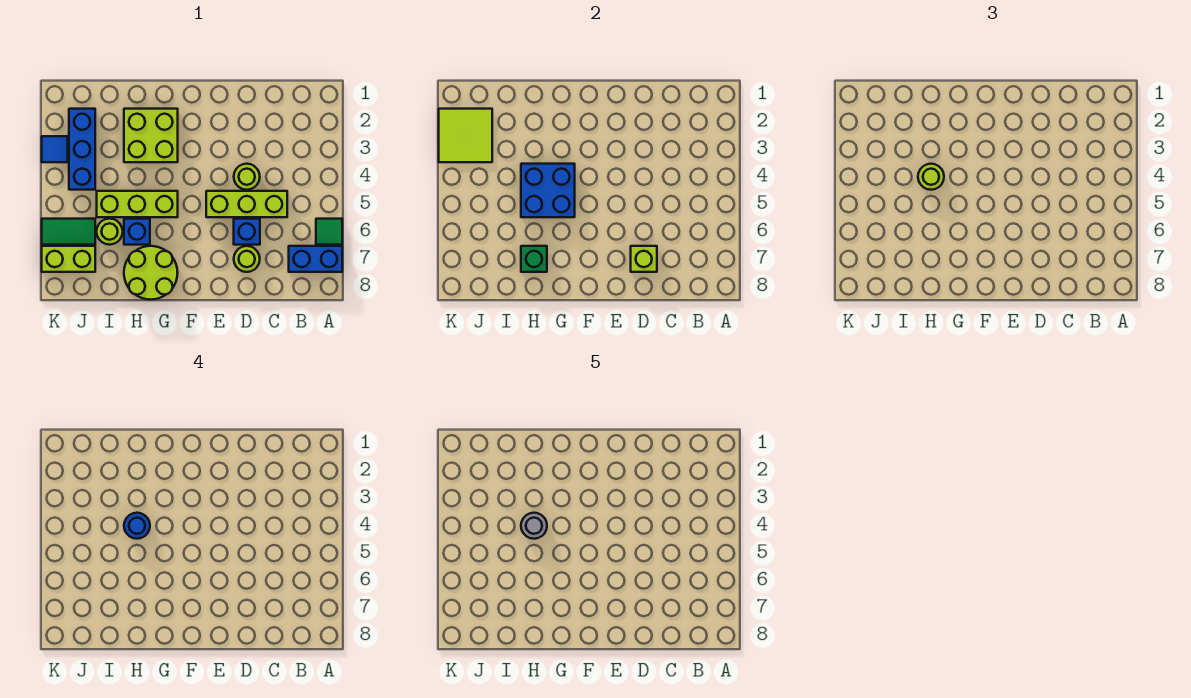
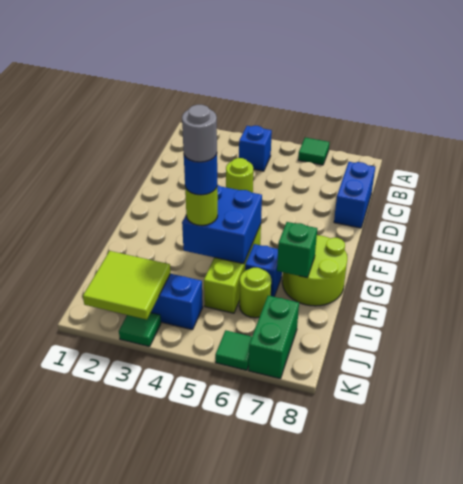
blue 1x2 brick [289,246,342,272] -> blue 1x2 brick moved to [334,162,375,228]
lime 1x3 brick [206,191,287,217] -> none
blue 1x1 brick [234,219,260,245] -> blue 1x1 brick moved to [239,126,272,171]
lime 1x1 round brick [234,246,260,272] -> none
lime 1x1 brick [631,246,657,272] -> none
lime 2x2 brick [124,109,178,162] -> none
green 1x2 tile [42,219,95,245] -> green 1x1 tile [215,330,252,370]
lime 1x2 brick [42,246,95,272] -> green 1x2 brick [249,296,299,378]
blue 1x1 tile [42,136,68,162] -> green 1x1 tile [119,313,161,347]

